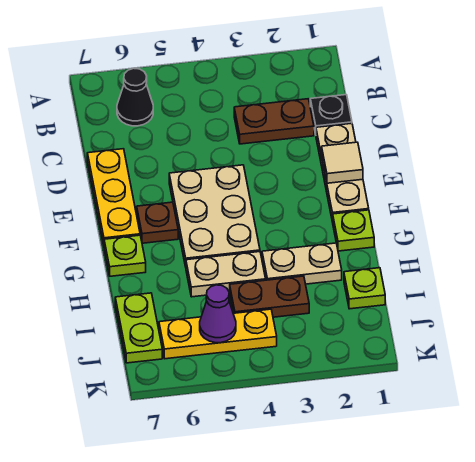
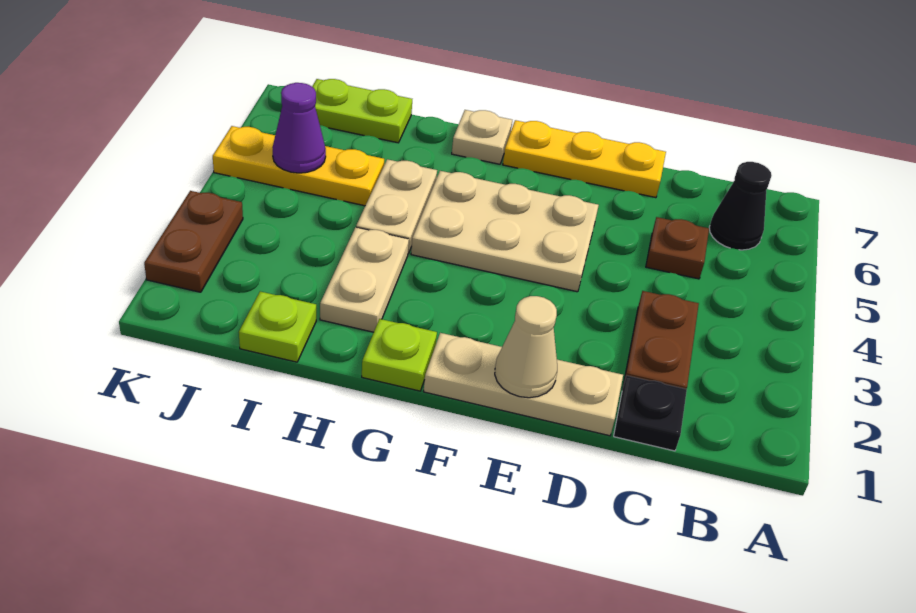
tan 1x1 tile [322,142,363,183] -> tan 1x1 cone [495,296,557,398]
brown 1x1 plate [137,202,178,243] -> brown 1x1 plate moved to [646,217,709,279]
lime 1x1 plate [104,235,146,276] -> tan 1x1 plate [452,110,512,164]
brown 1x2 plate [230,276,309,317] -> brown 1x2 plate moved to [144,191,243,292]
yellow 1x3 plate [159,309,277,359] -> yellow 1x3 plate turned to [213,126,384,206]

